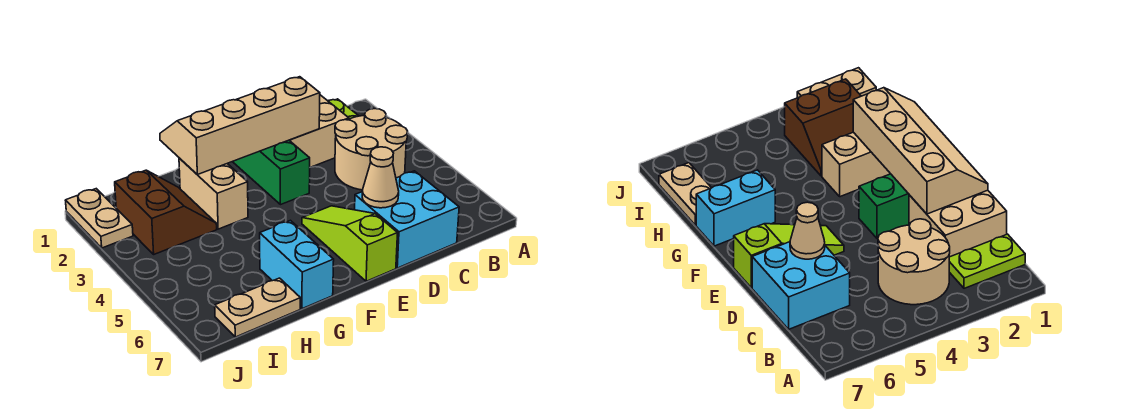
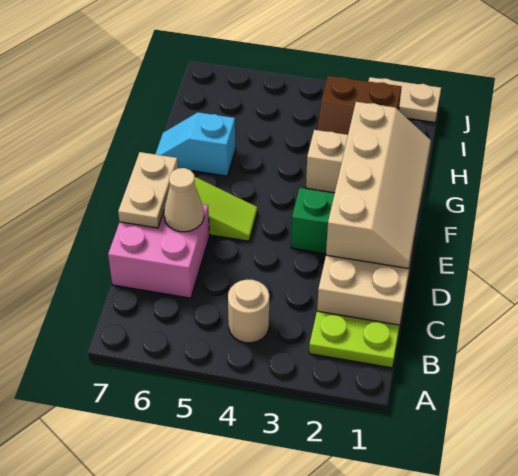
tan 2x2 round brick [335,109,408,190] -> tan 1x1 round brick [228,280,269,343]
cyan 2x2 brick [355,171,459,268] -> pink 2x2 brick [108,204,210,298]
cyan 1x2 brick [260,220,334,309] -> cyan 1x2 slope [156,112,236,176]
tan 1x2 plate [215,278,300,337] -> tan 1x2 plate moved to [118,152,178,228]

